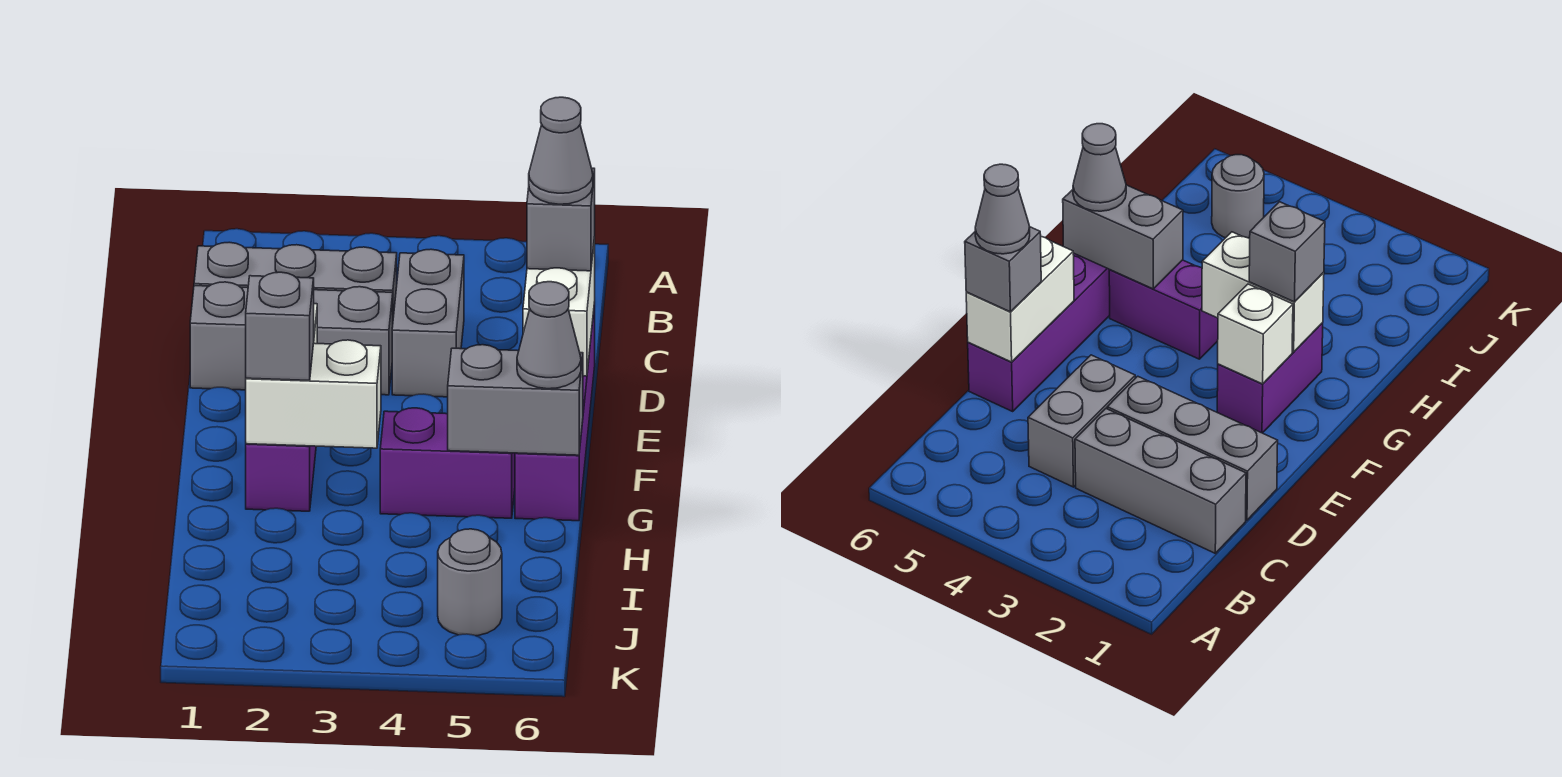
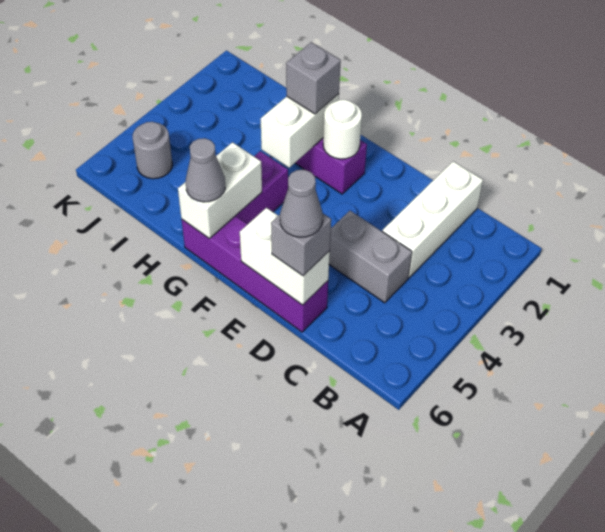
grey 1x3 brick [194,242,397,317] -> white 1x3 brick [382,161,483,278]
grey 1x3 brick [190,282,393,395] -> none
white 1x1 brick [1218,284,1293,384] -> white 1x1 round brick [323,100,362,159]
grey 1x2 brick [448,345,583,455] -> white 1x2 brick [178,142,262,239]

